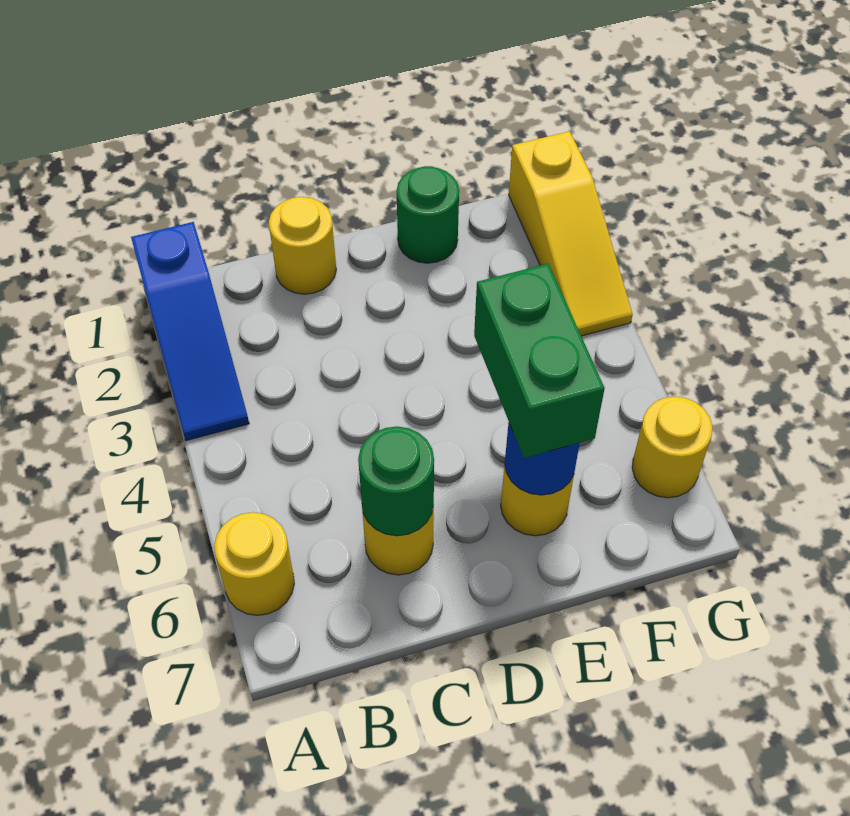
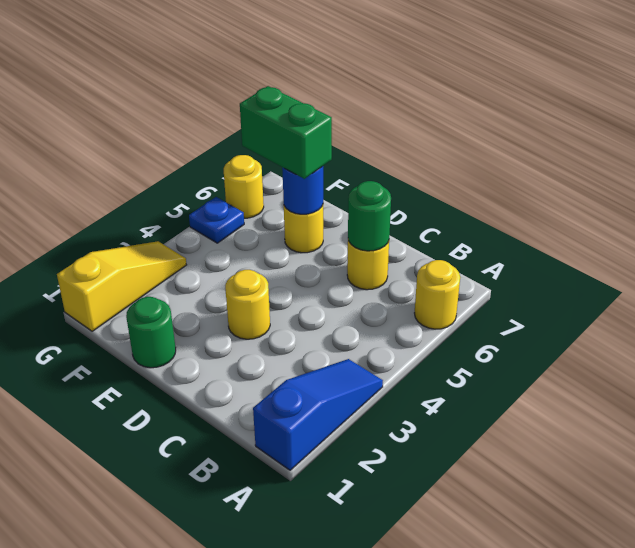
yellow 1x1 round brick [269,197,336,294] -> yellow 1x1 round brick moved to [225,270,270,339]
green 1x2 brick [474,264,605,458] -> green 1x2 brick turned to [240,86,332,179]
none -> blue 1x1 plate [189,197,244,243]

